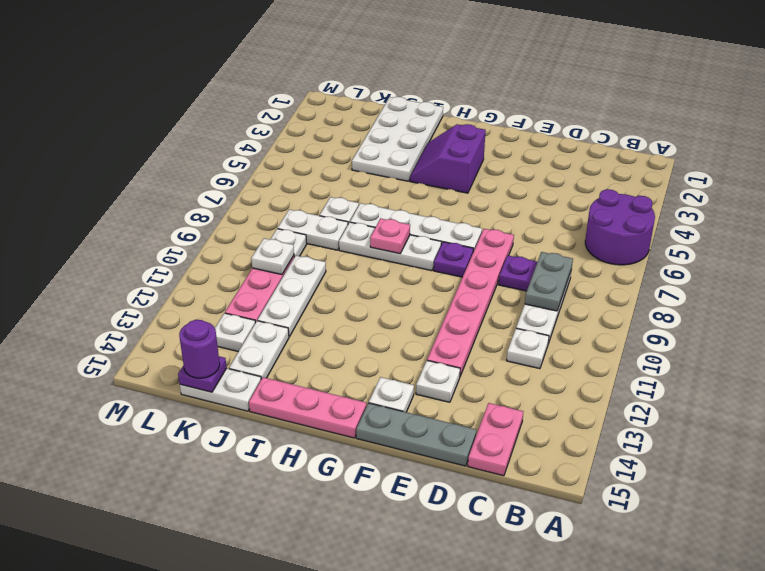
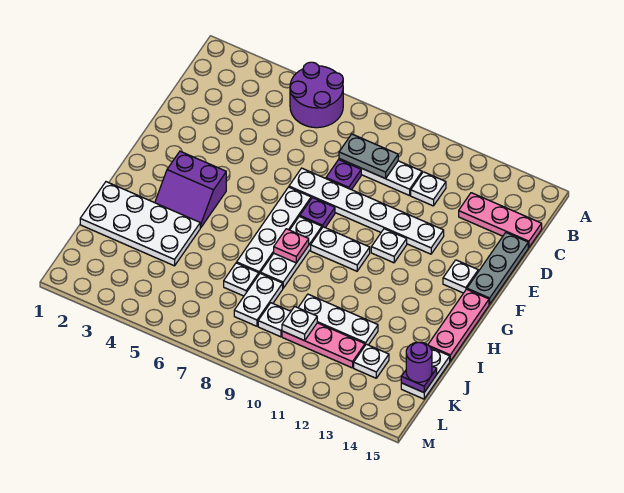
pink 1x2 plate [468,403,523,476] -> pink 1x3 plate [459,193,542,247]
pink 1x6 plate [427,229,514,376] -> white 1x6 plate [289,168,444,254]
white 1x1 plate [416,361,460,402] -> white 1x1 plate moved to [371,229,407,263]
white 1x2 plate [229,321,289,379] -> white 1x2 plate moved to [311,227,370,271]

